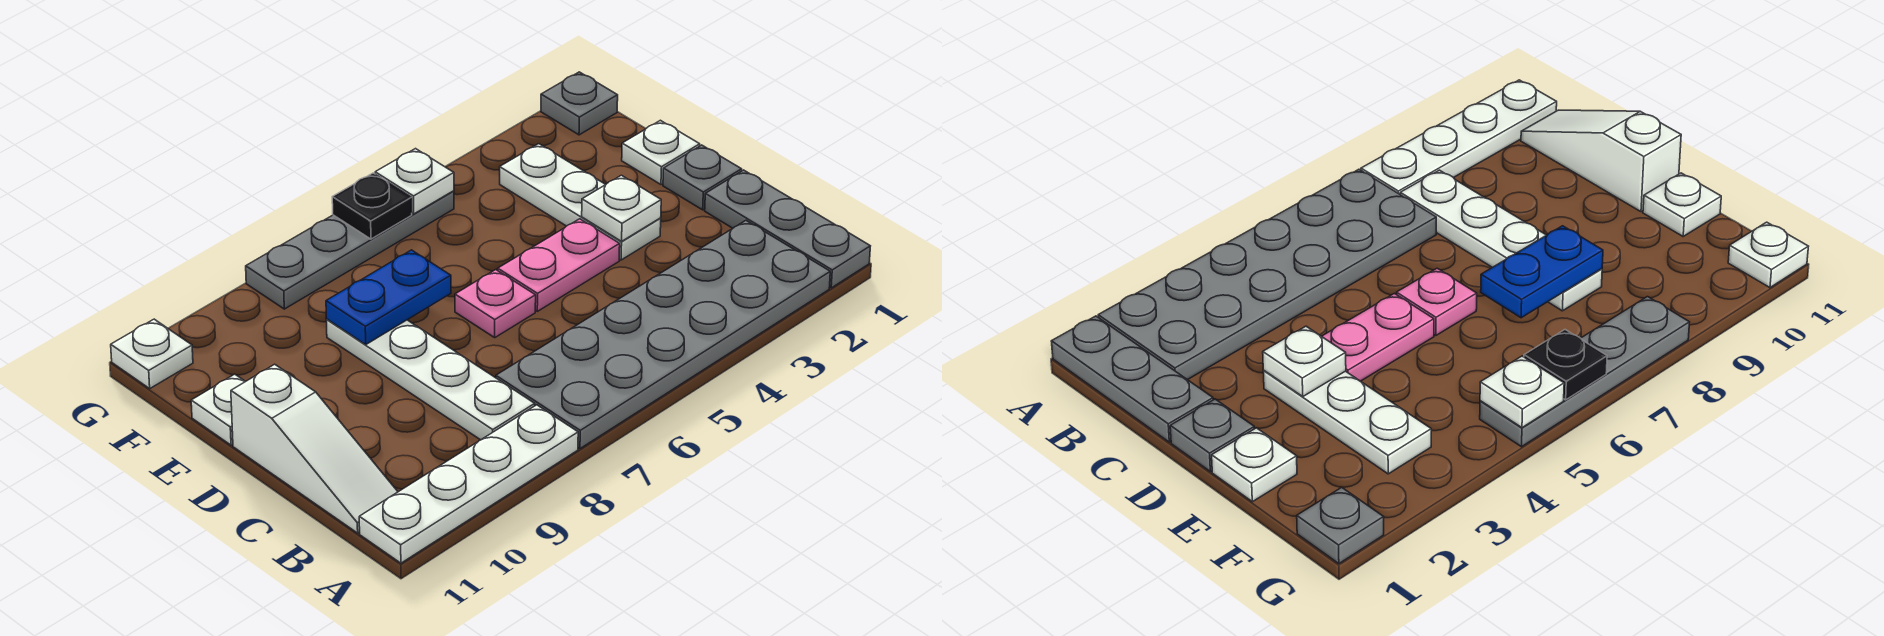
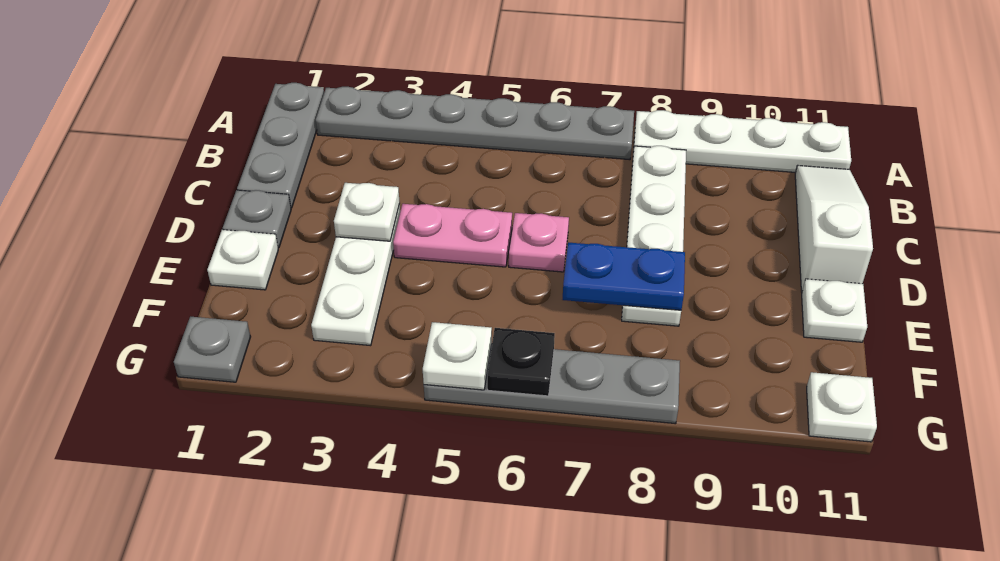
grey 2x6 plate [496,221,830,449] -> grey 1x6 plate [316,87,634,160]

